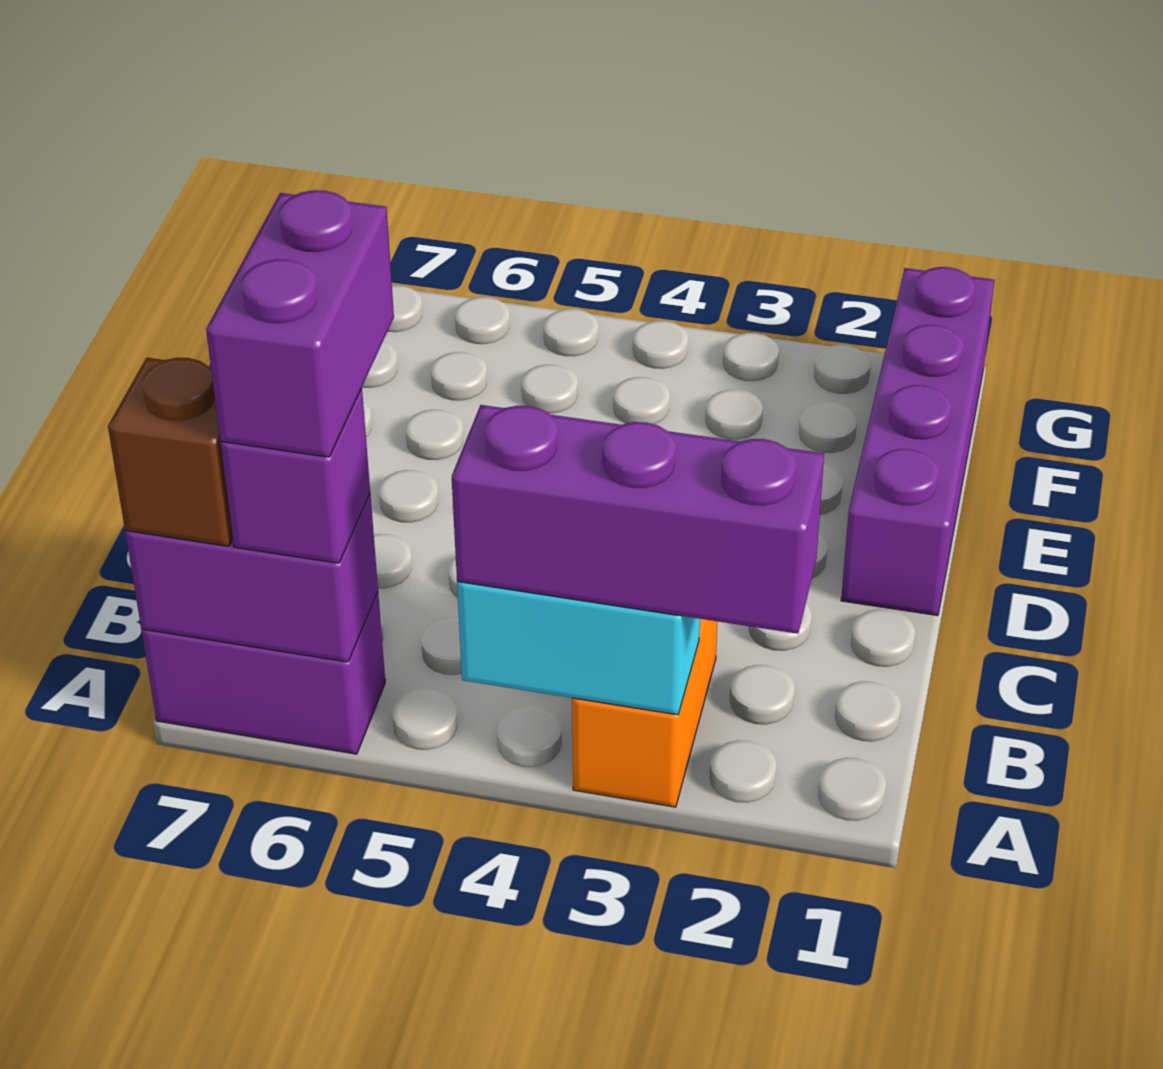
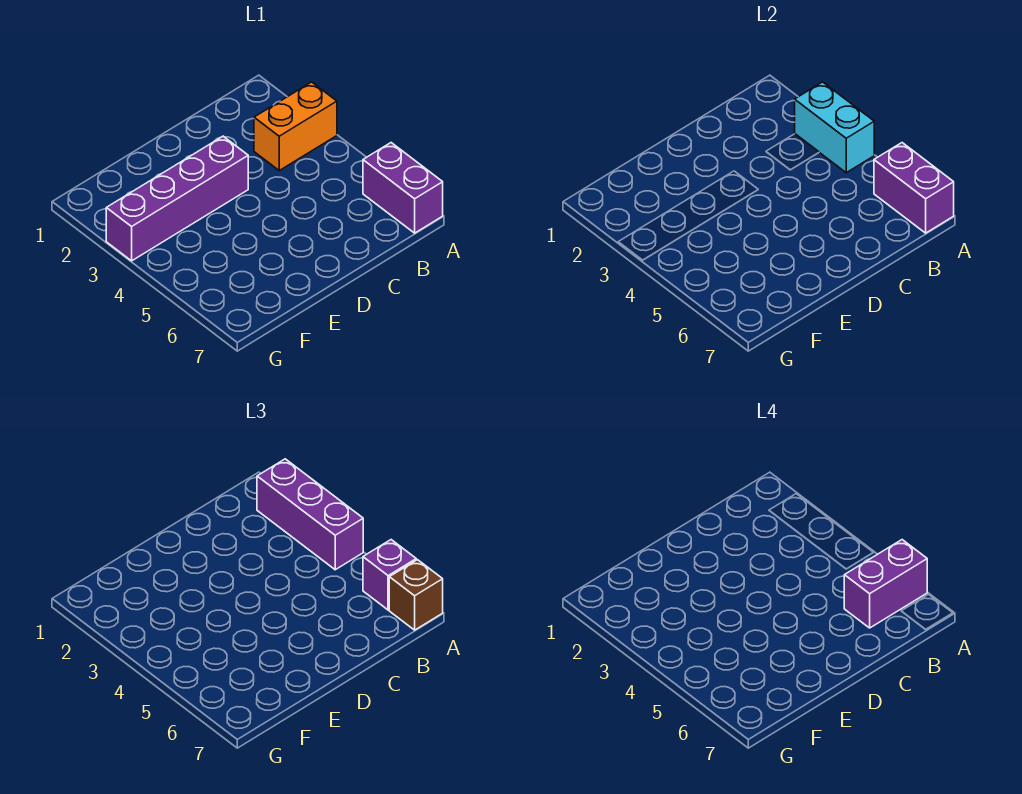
purple 1x4 brick [841,267,994,616] -> purple 1x4 brick moved to [106,136,248,261]

